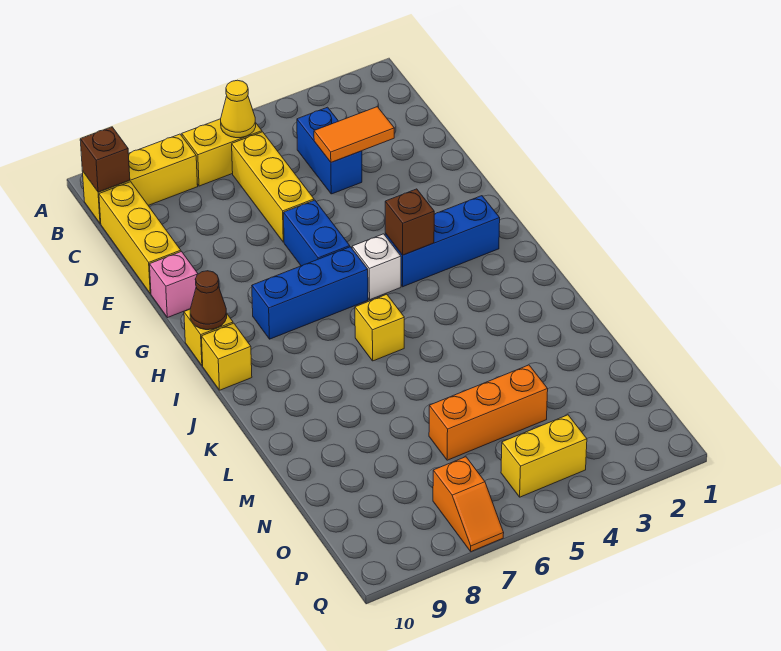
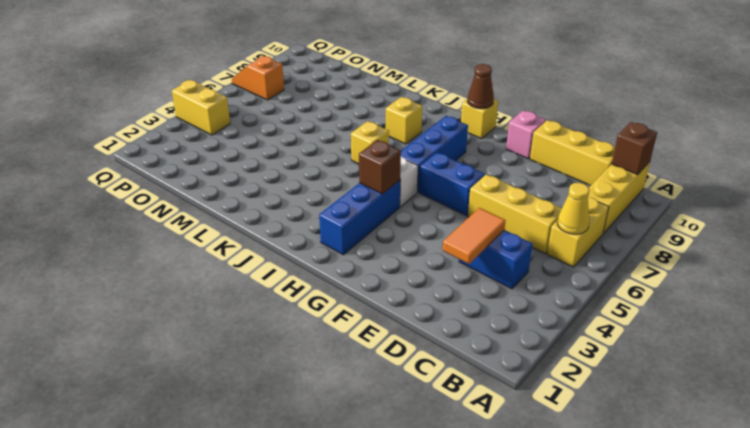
yellow 1x1 brick [202,323,252,390] -> yellow 1x1 brick moved to [385,97,422,144]
orange 1x3 brick [429,365,548,460] -> none
yellow 1x2 brick [501,415,587,497] -> yellow 1x2 brick turned to [172,80,230,135]

